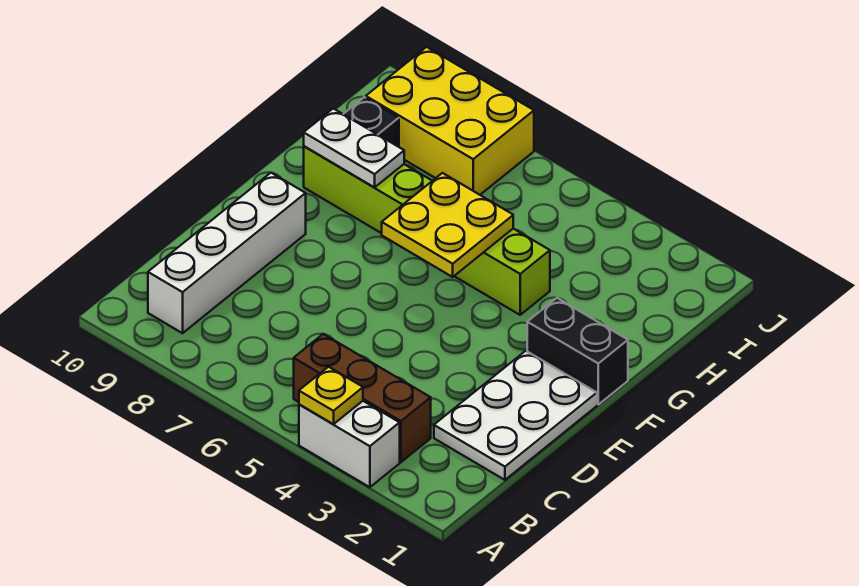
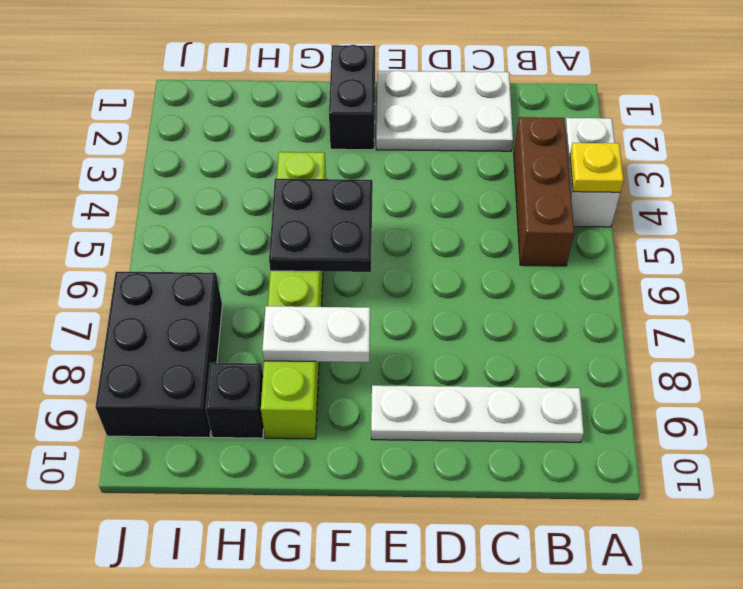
white 1x4 brick [148,173,306,333] -> white 1x4 plate [371,385,584,442]
yellow 2x2 plate [382,173,513,277] -> black 2x2 plate [269,179,373,272]
white 1x2 plate [304,109,404,188] -> white 1x2 plate turned to [262,306,370,362]
yellow 2x3 brick [365,47,534,195] -> black 2x3 brick [95,271,222,438]

